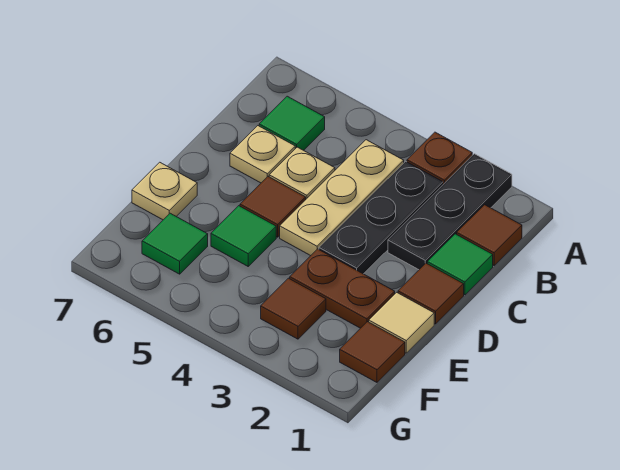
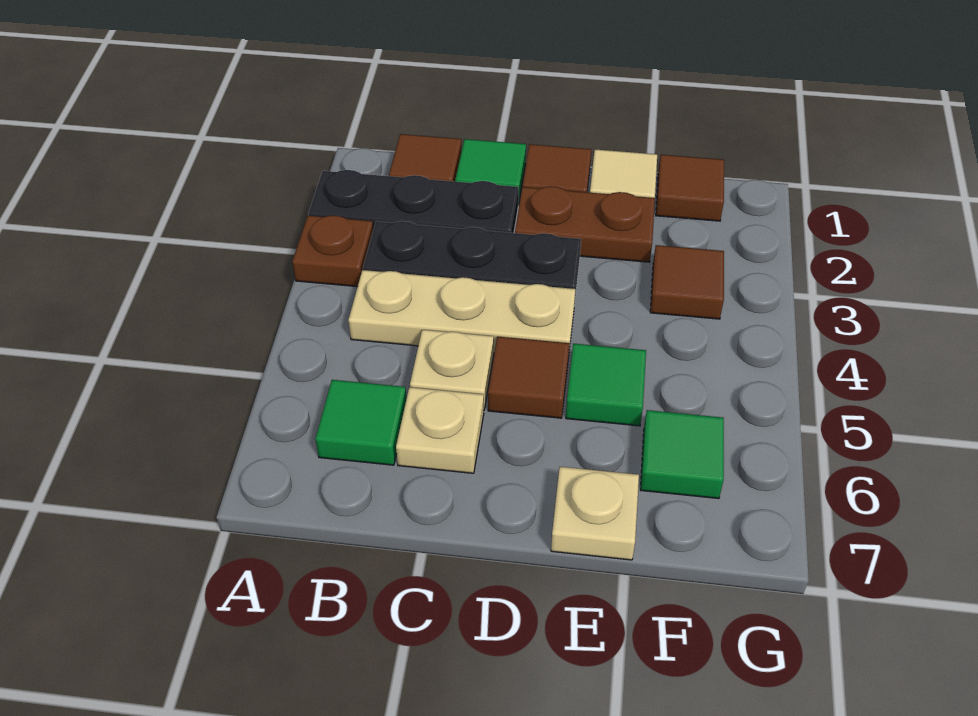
brown 1x2 plate [290,249,395,328] -> brown 1x2 plate turned to [515,186,655,262]

